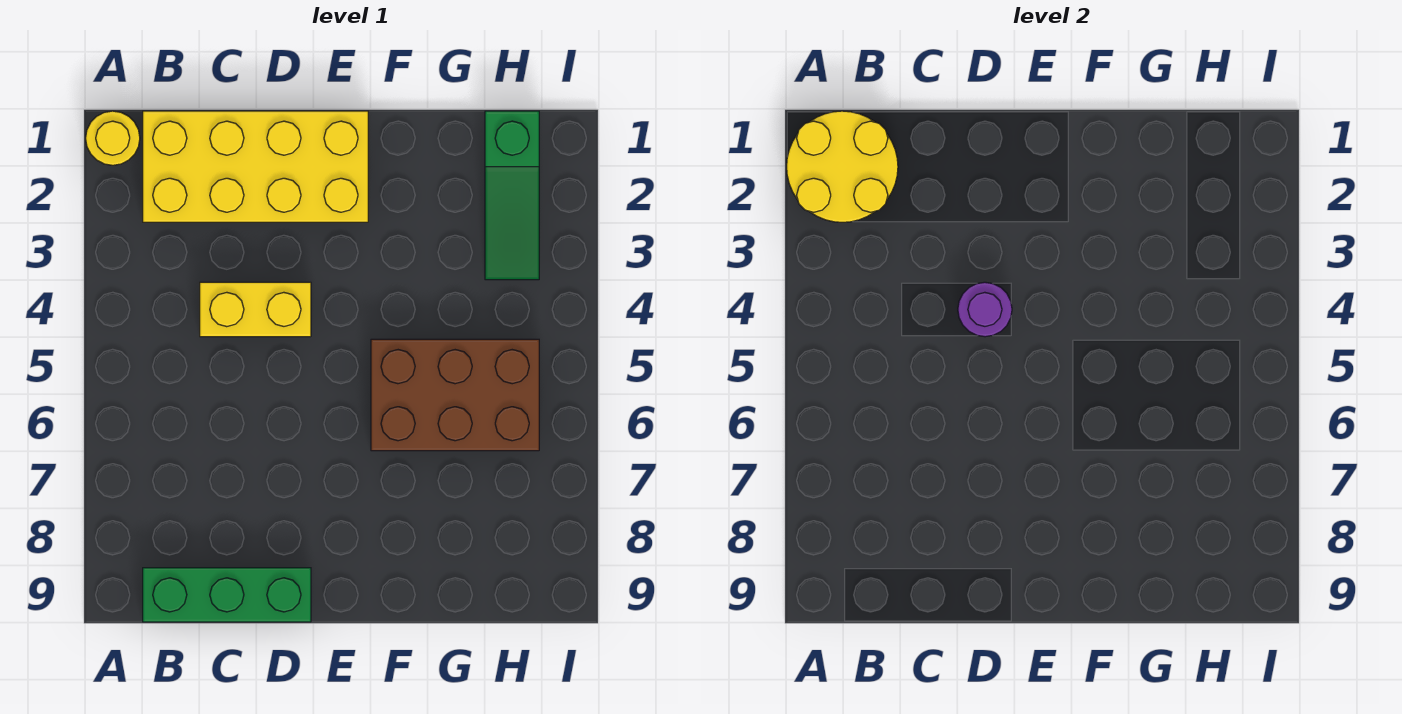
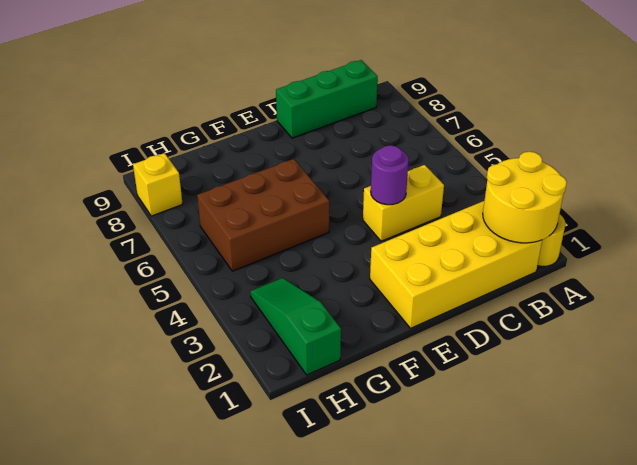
none -> yellow 1x1 brick [133,153,183,216]

